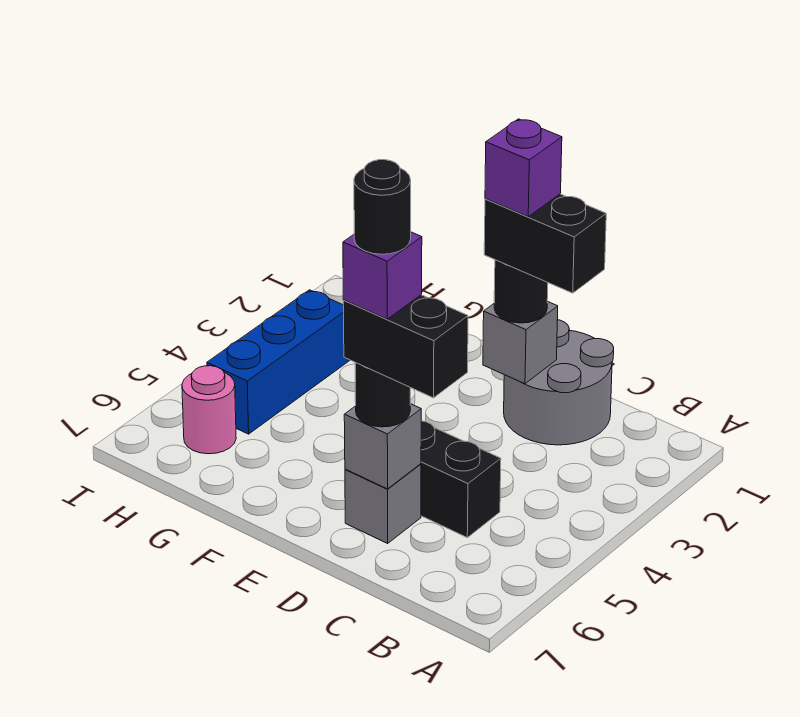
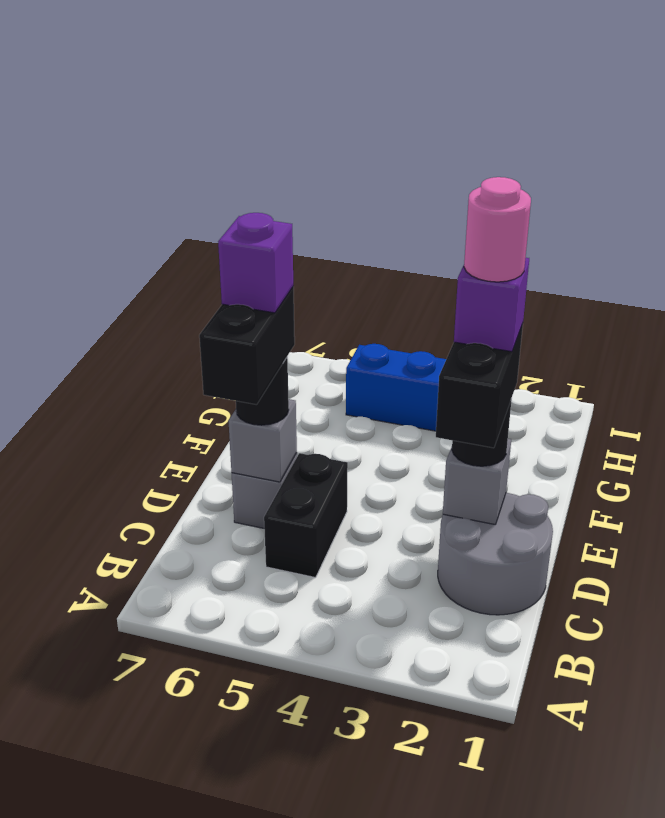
black 1x1 round brick [354,160,411,254] -> none
pink 1x1 round brick [182,366,236,454] -> pink 1x1 round brick moved to [464,177,531,282]

